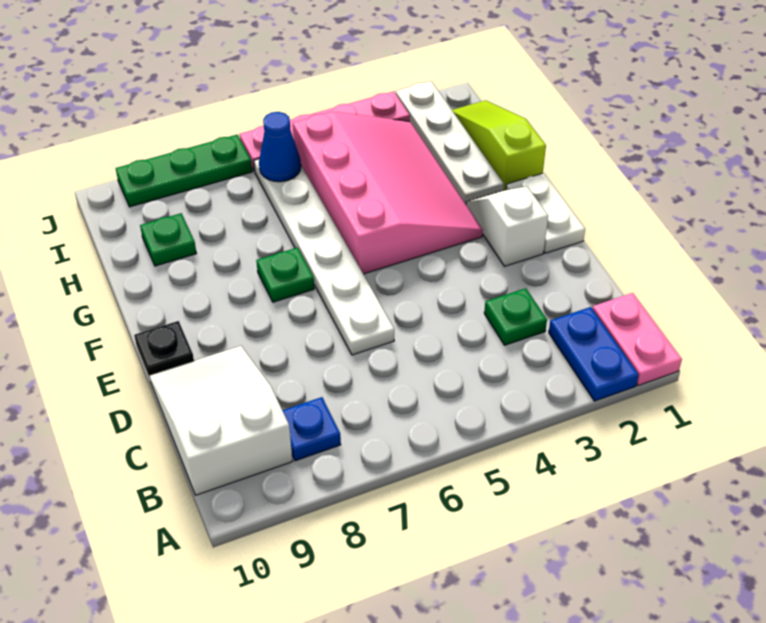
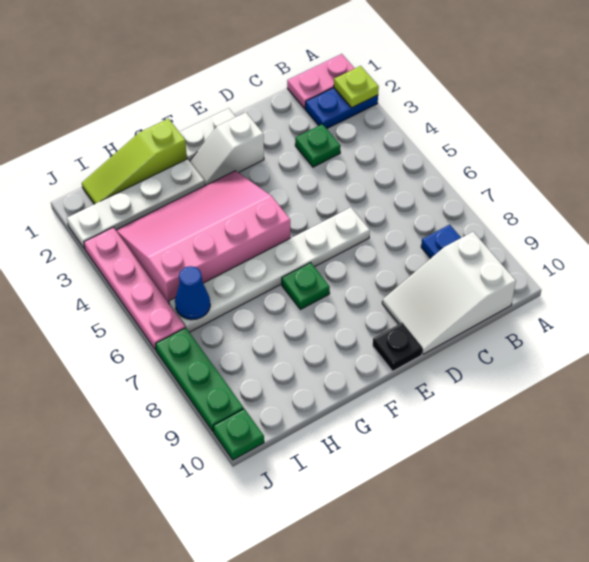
none -> lime 1x1 plate [334,66,379,108]
green 1x1 plate [140,213,196,266] -> green 1x1 plate moved to [213,409,264,460]

